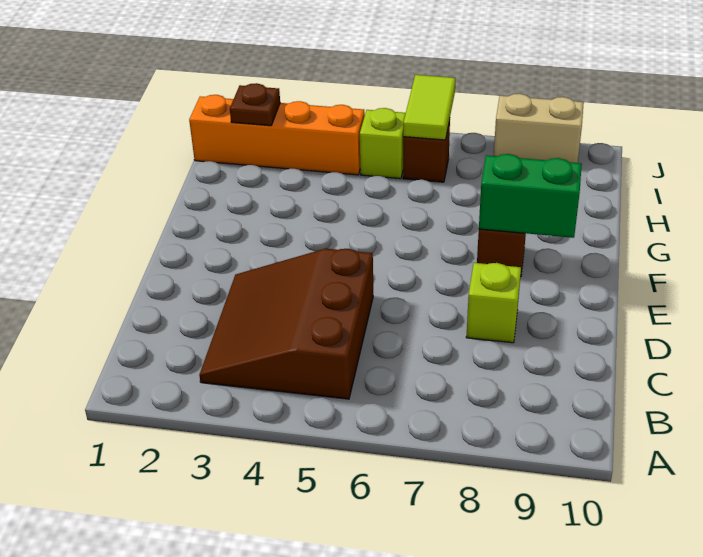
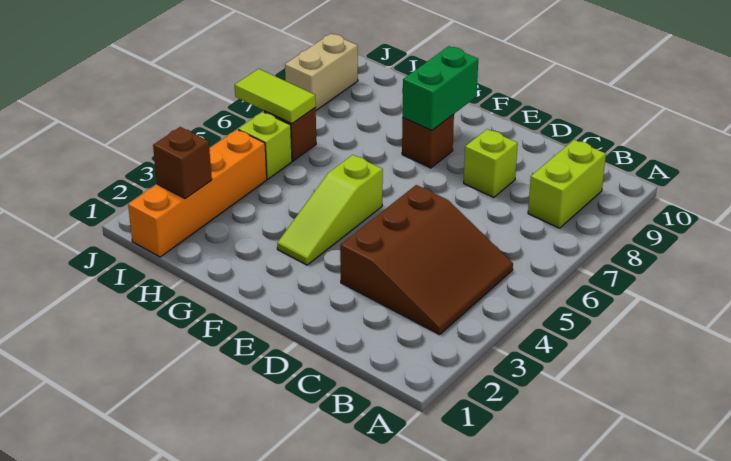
brown 3x3 slope [199,249,373,399] -> brown 3x3 slope turned to [340,185,513,335]
none -> lime 1x2 brick [528,140,606,228]
none -> lime 1x3 slope [277,155,383,265]
brown 1x1 plate [230,83,280,126] -> brown 1x1 brick [153,127,212,199]

